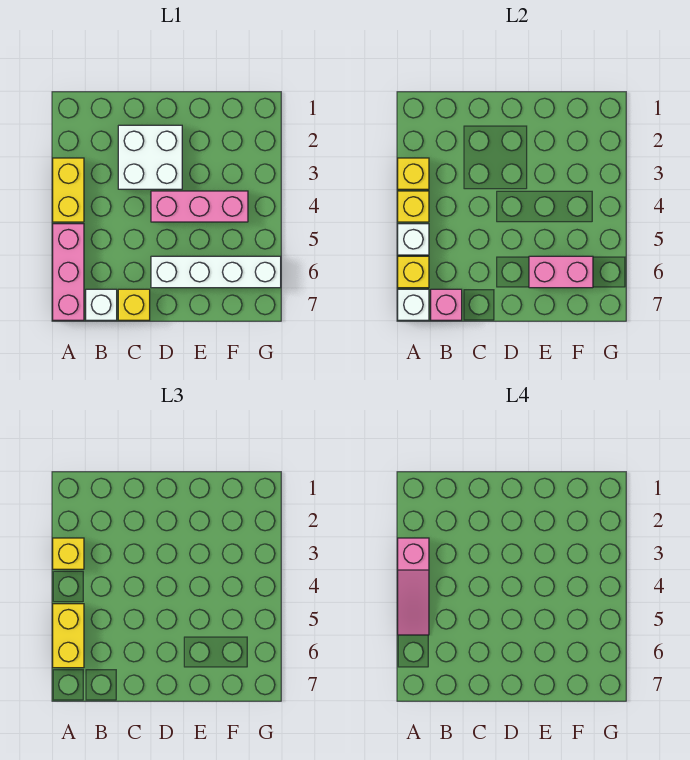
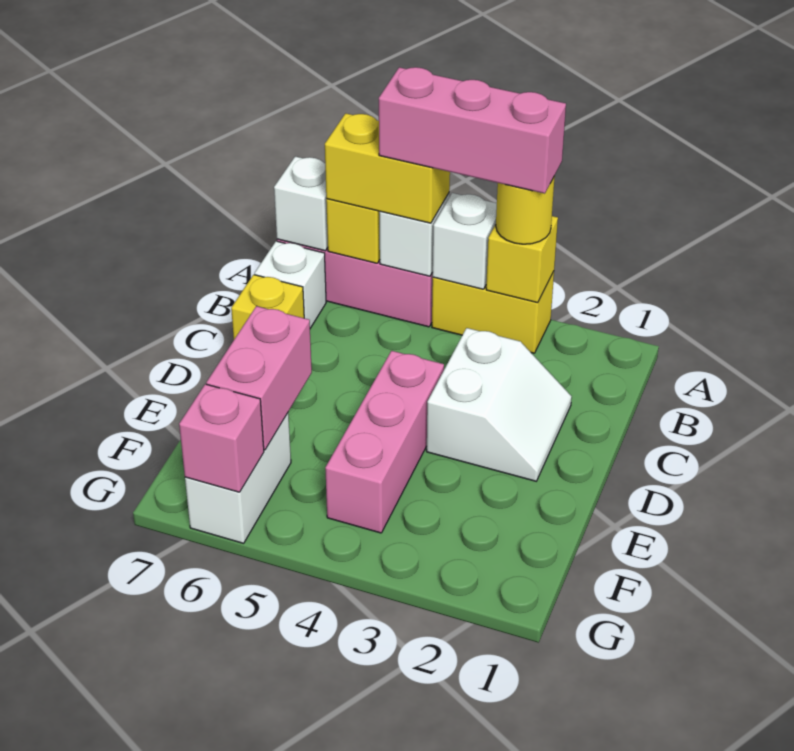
yellow 1x1 brick [53,538,84,569] -> yellow 1x1 round brick [496,176,555,244]
pink 1x3 slope [398,538,429,635] -> pink 1x3 brick [379,67,566,194]
yellow 1x1 brick [398,191,429,222] -> white 1x1 brick [432,193,497,289]
pink 1x1 brick [431,289,462,320] -> pink 1x1 brick moved to [179,384,264,492]
white 2x2 brick [118,125,182,189] -> white 2x2 slope [427,328,572,481]
white 1x4 brick [151,256,281,288] -> white 1x2 brick [185,413,291,543]

